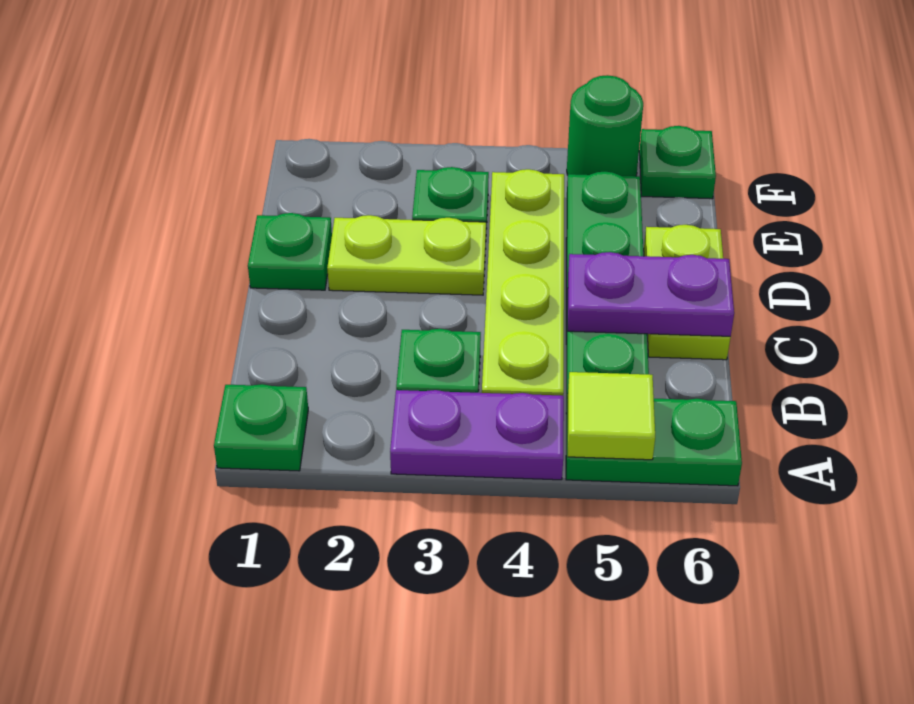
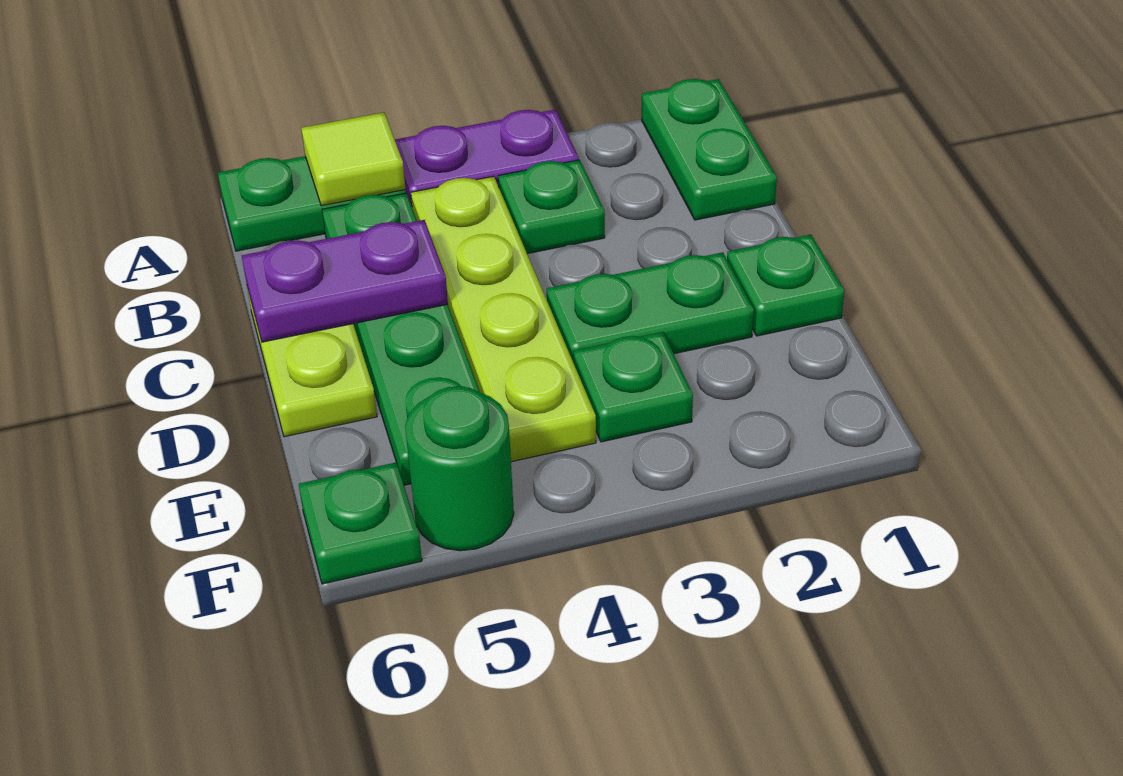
green 1x1 plate [214,384,308,471] -> green 1x2 plate [642,79,777,220]
lime 1x2 plate [327,215,486,295] -> green 1x2 plate [547,252,754,363]

